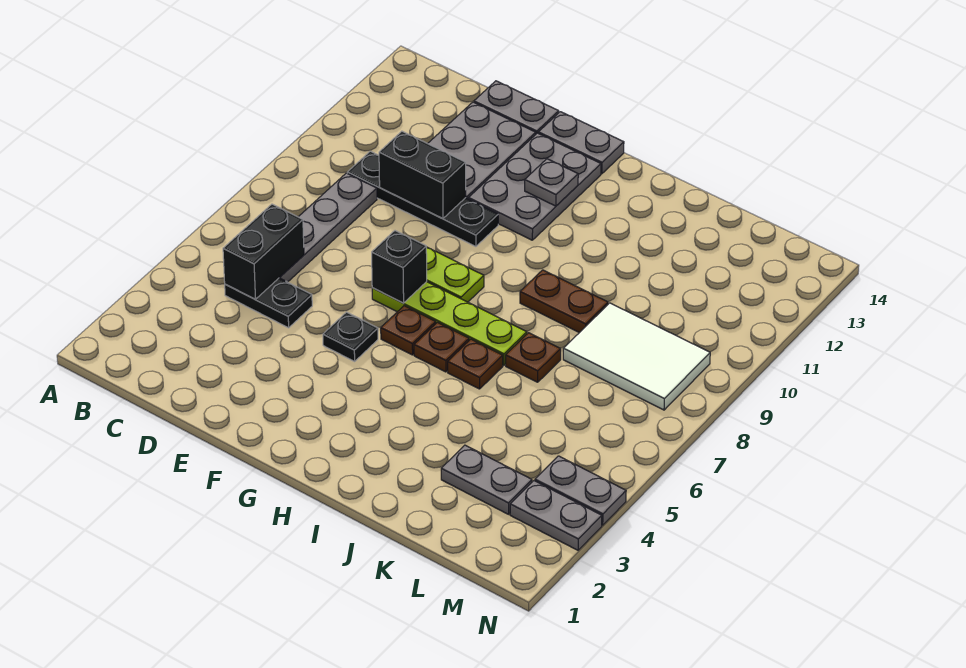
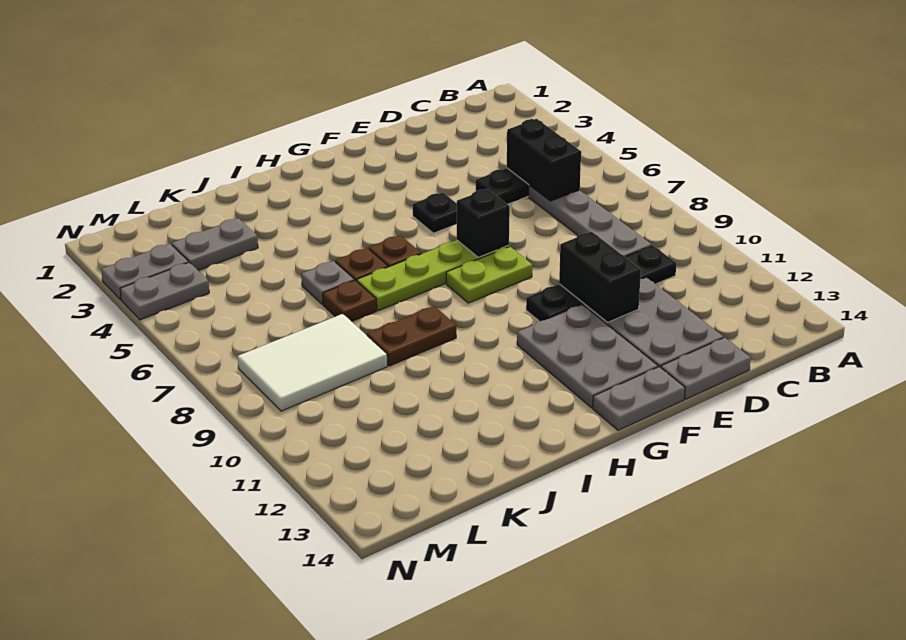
black 1x2 brick [379,131,466,219] -> black 1x2 brick turned to [559,232,641,322]
brown 1x1 plate [381,306,436,355] -> none
grey 1x1 plate [525,159,578,206] -> grey 1x1 plate moved to [301,261,354,305]

